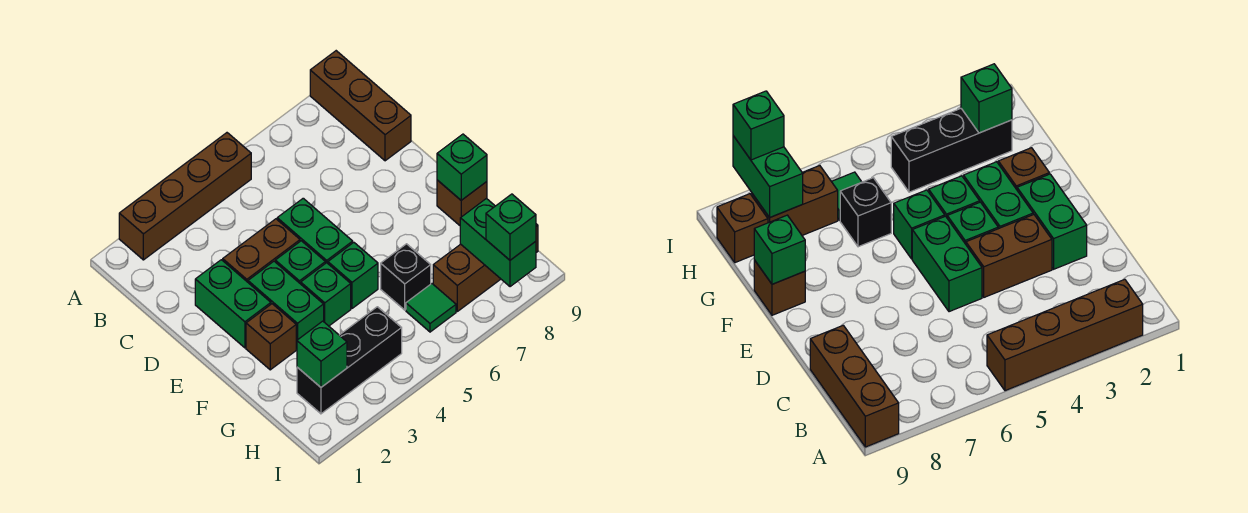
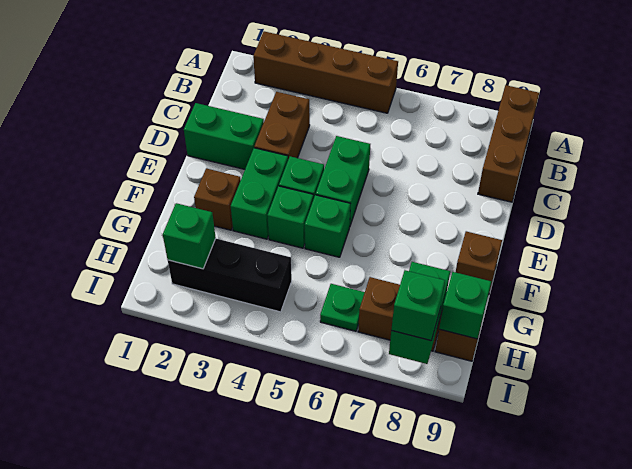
green 1x2 brick [195,260,271,348] -> green 1x2 brick turned to [184,103,264,169]
brown 1x2 brick [223,219,300,282] -> brown 1x2 brick turned to [254,92,310,159]
green 1x1 brick [437,134,487,200] -> green 1x1 brick moved to [439,272,491,339]
black 1x1 brick [381,244,431,310] -> none
green 1x1 tile [406,284,456,332] -> green 1x1 plate [320,284,365,331]

